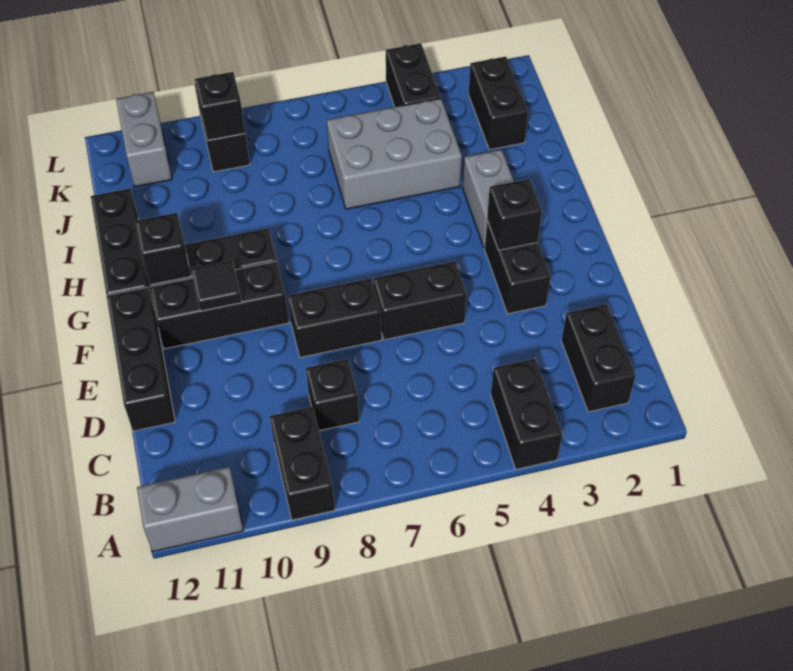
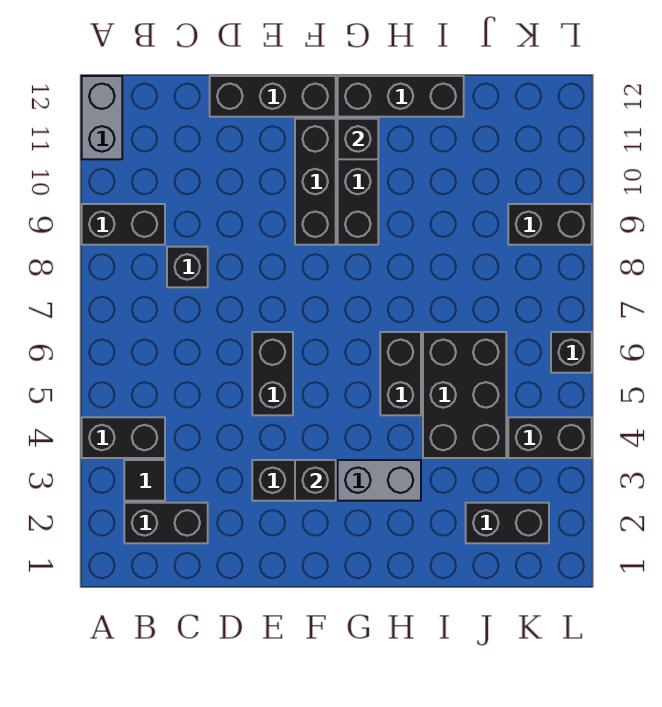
black 1x2 brick [288,278,382,357] -> black 1x2 brick moved to [380,332,421,415]
black 1x1 tile [191,260,242,311] -> black 1x1 tile moved to [124,460,165,501]
grey 2x3 brick [327,98,462,209] -> black 2x3 brick [423,332,506,458]
black 1x1 brick [195,72,245,140] -> black 1x1 brick moved to [551,332,592,373]
grey 1x2 brick [116,92,172,187] -> none

